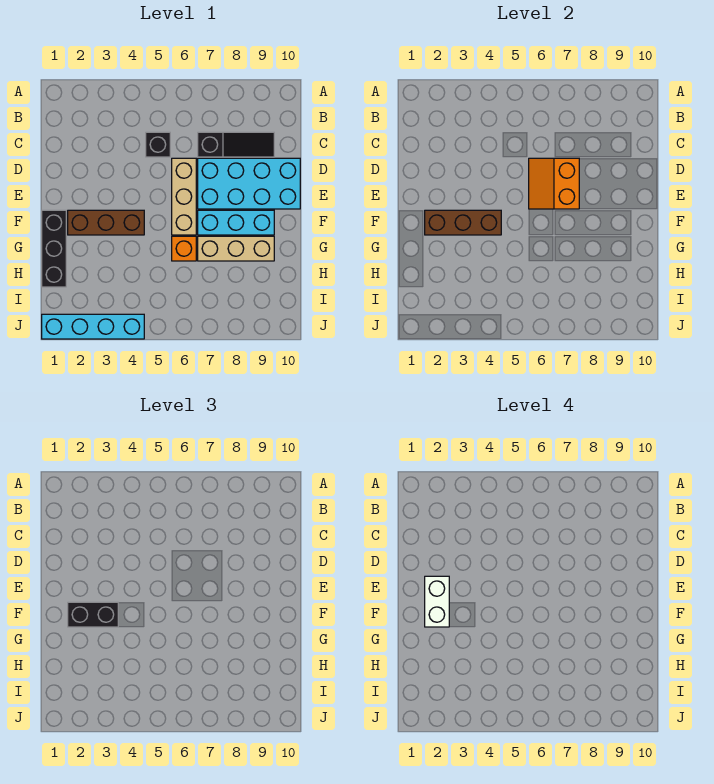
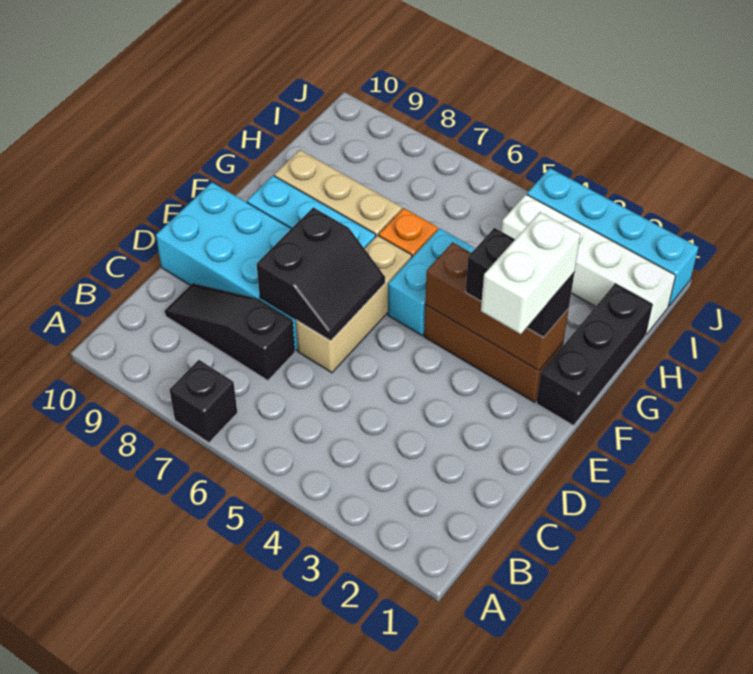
black 1x1 brick [146,132,170,157] -> black 1x1 brick moved to [170,360,237,443]
orange 2x2 slope [529,158,579,209] -> black 2x2 slope [257,207,385,341]
none -> cyan 1x2 brick [388,228,474,336]
none -> white 1x4 brick [501,195,676,335]

